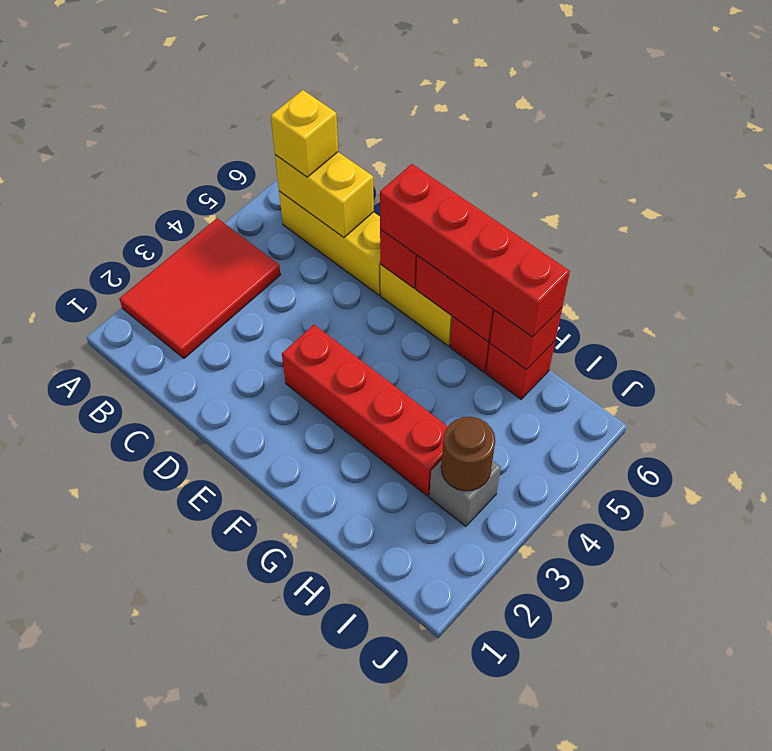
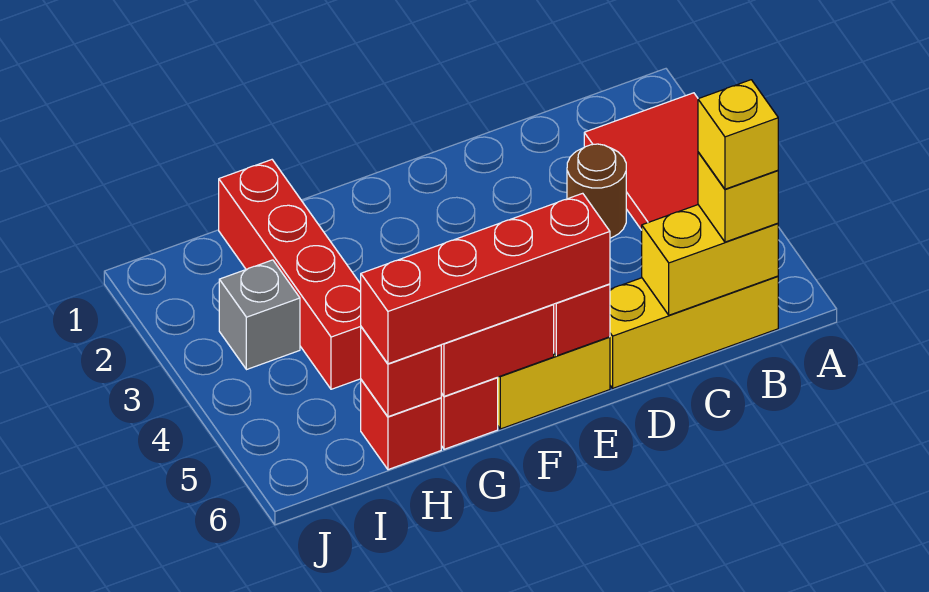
none -> yellow 1x1 brick [698,80,778,189]
red 1x4 brick [282,325,448,496] -> red 1x4 brick turned to [219,160,361,389]
brown 1x1 round brick [441,417,495,491] -> brown 1x1 round brick moved to [567,144,626,238]

